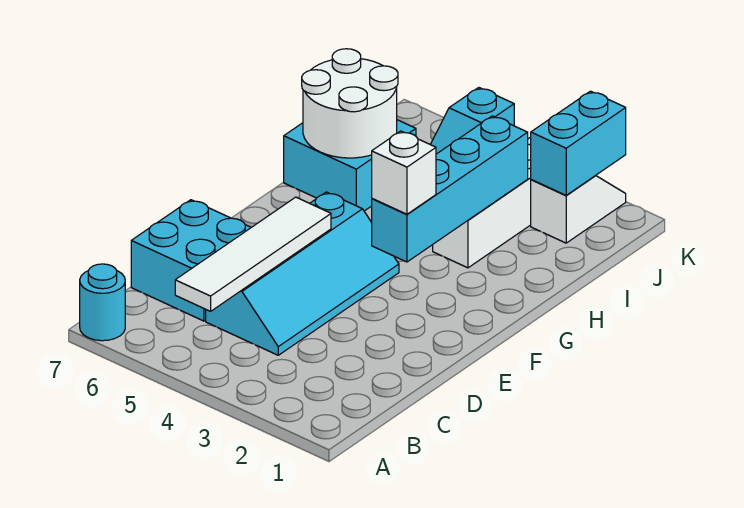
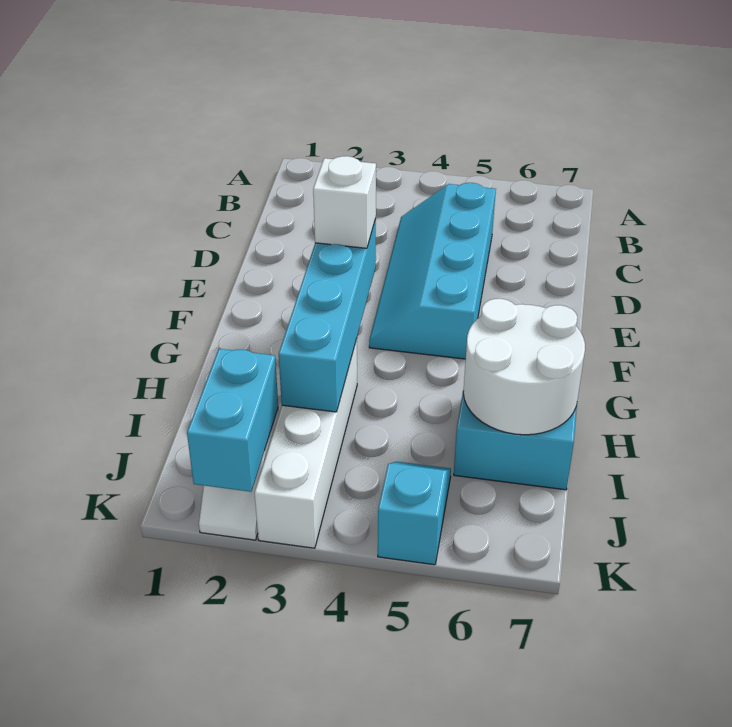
cyan 1x1 round brick [80,264,125,341] -> none
white 1x4 tile [175,197,331,311] -> none
cyan 2x2 brick [131,200,251,321] -> none

